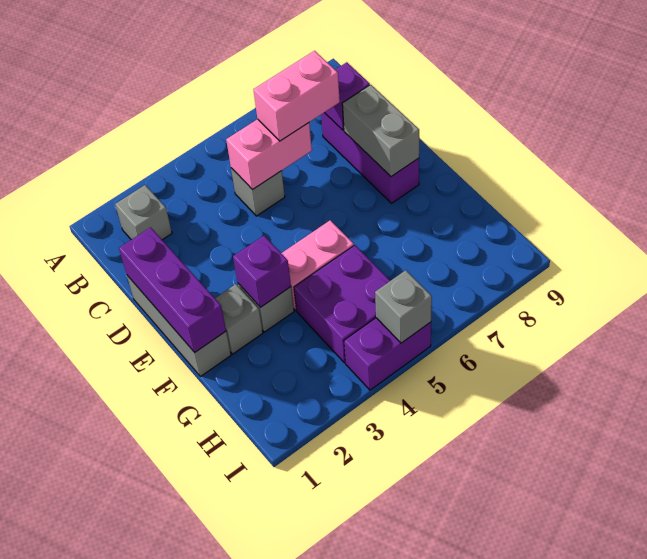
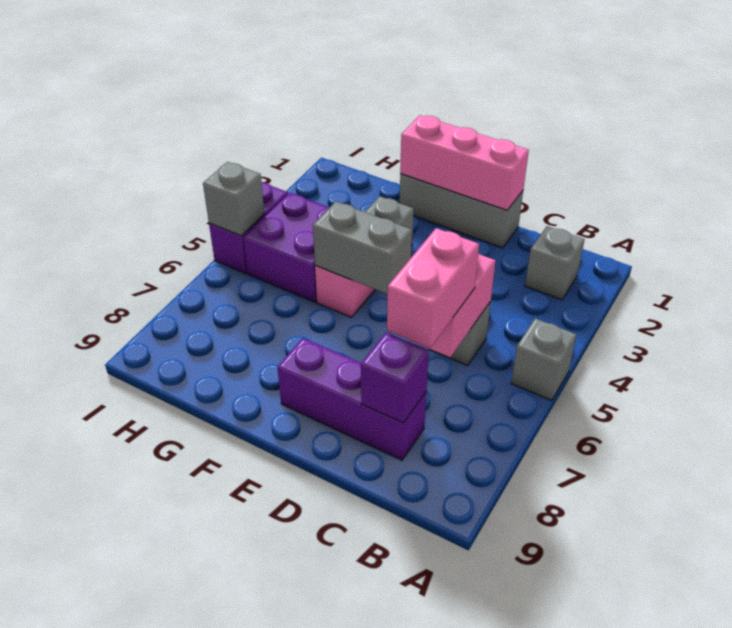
purple 1x3 brick [119,227,226,352] -> pink 1x3 brick [400,115,529,210]
grey 1x2 brick [342,85,419,177] -> grey 1x2 brick moved to [313,202,412,294]
grey 1x1 brick [215,284,263,354] -> grey 1x1 brick moved to [511,318,577,400]
purple 1x1 brick [233,236,291,307] -> none

